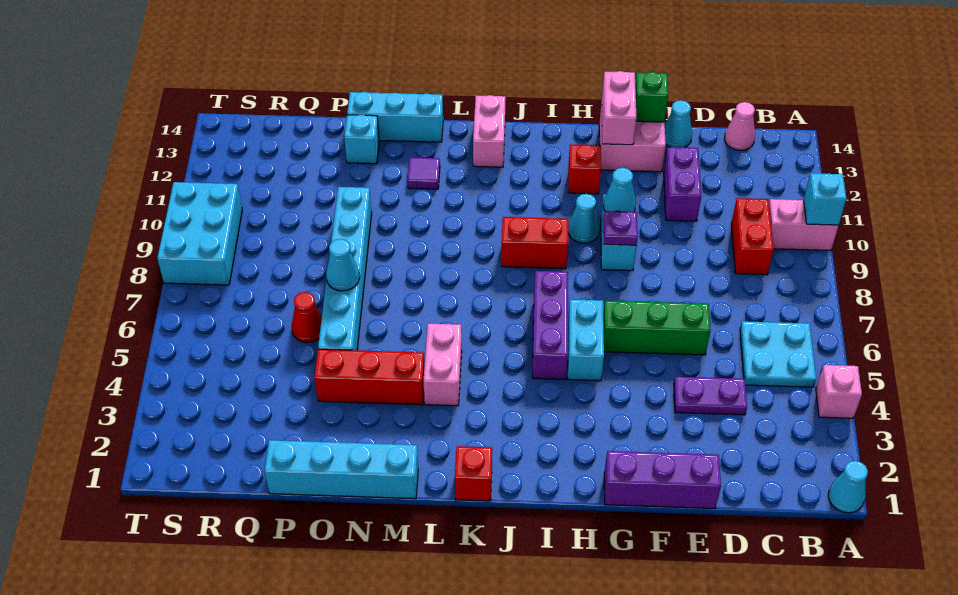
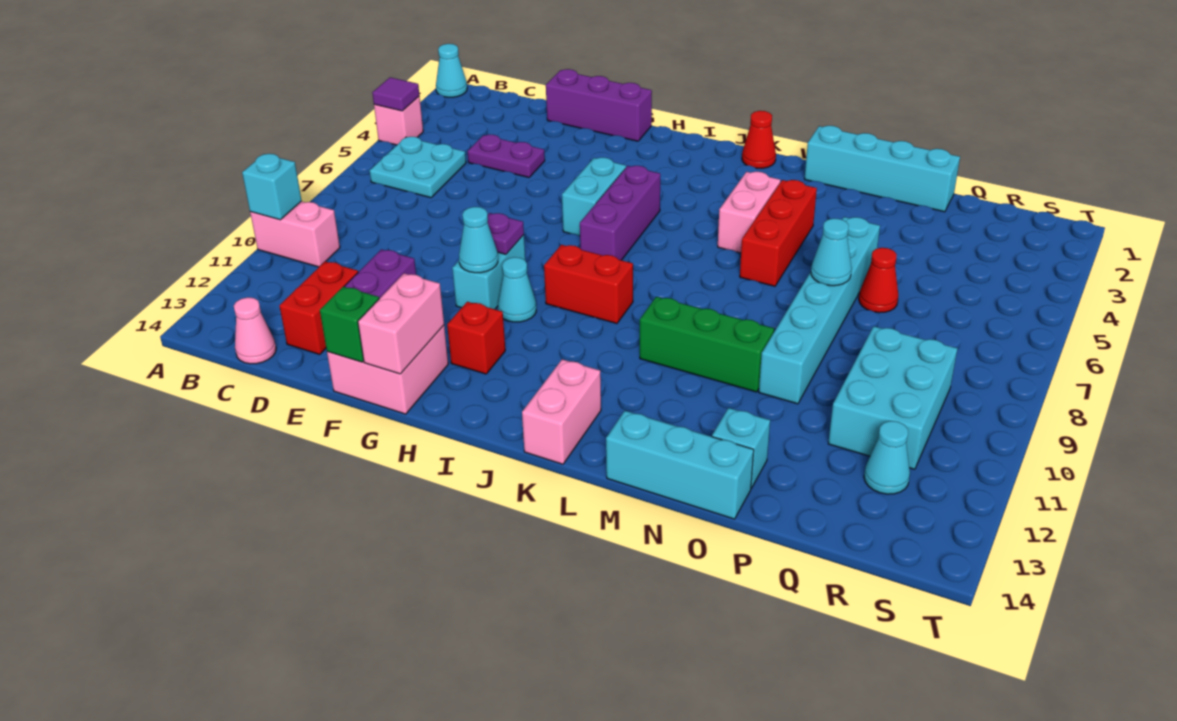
red 1x2 brick [731,198,774,275] -> red 1x2 brick moved to [280,261,358,354]
green 1x3 brick [603,300,711,355] -> green 1x3 brick moved to [640,297,774,392]
cyan 1x1 cone [665,100,692,148] -> cyan 1x1 cone moved to [864,421,910,494]
red 1x1 brick [455,446,492,501] -> red 1x1 cone [742,111,776,168]
red 1x3 brick [314,349,424,405] -> red 1x3 brick turned to [740,180,817,286]
purple 1x1 tile [407,157,440,189] -> purple 1x1 tile moved to [372,77,419,111]
cyan 2x3 brick [157,182,242,285] -> cyan 2x3 brick moved to [828,326,957,469]

